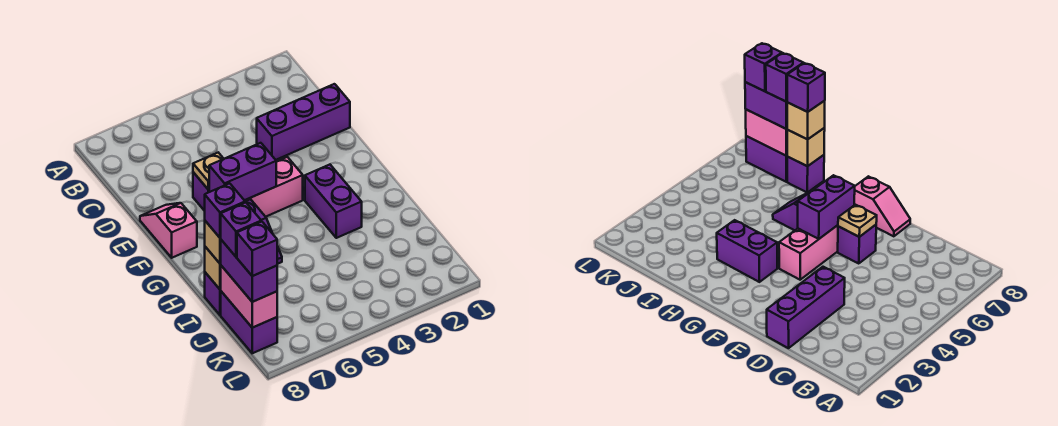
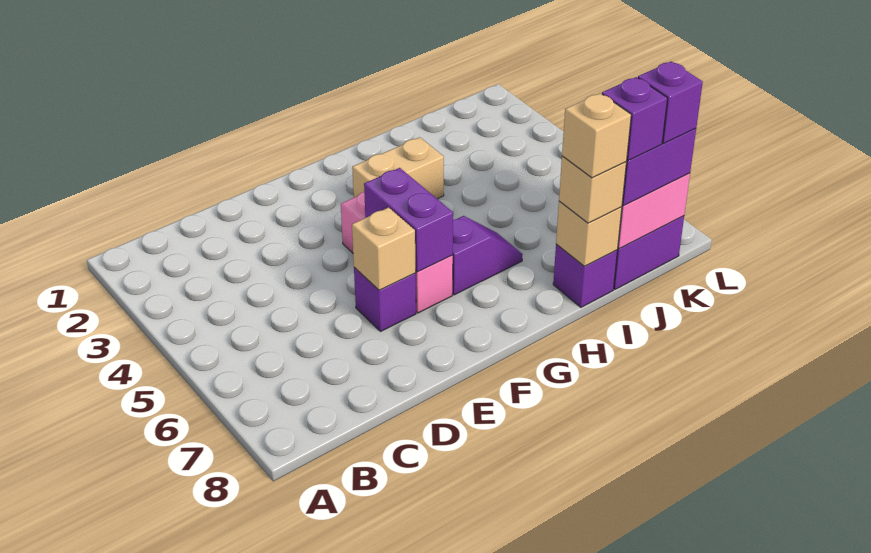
purple 1x3 brick [257,84,350,160] -> none
tan 1x1 plate [193,153,224,190] -> tan 1x1 brick [352,207,416,290]
pink 1x2 slope [140,203,197,258] -> none
purple 1x2 brick [305,165,362,238] -> tan 1x2 brick [352,137,444,199]
purple 1x1 brick [205,183,245,238] -> tan 1x1 brick [562,93,631,178]

